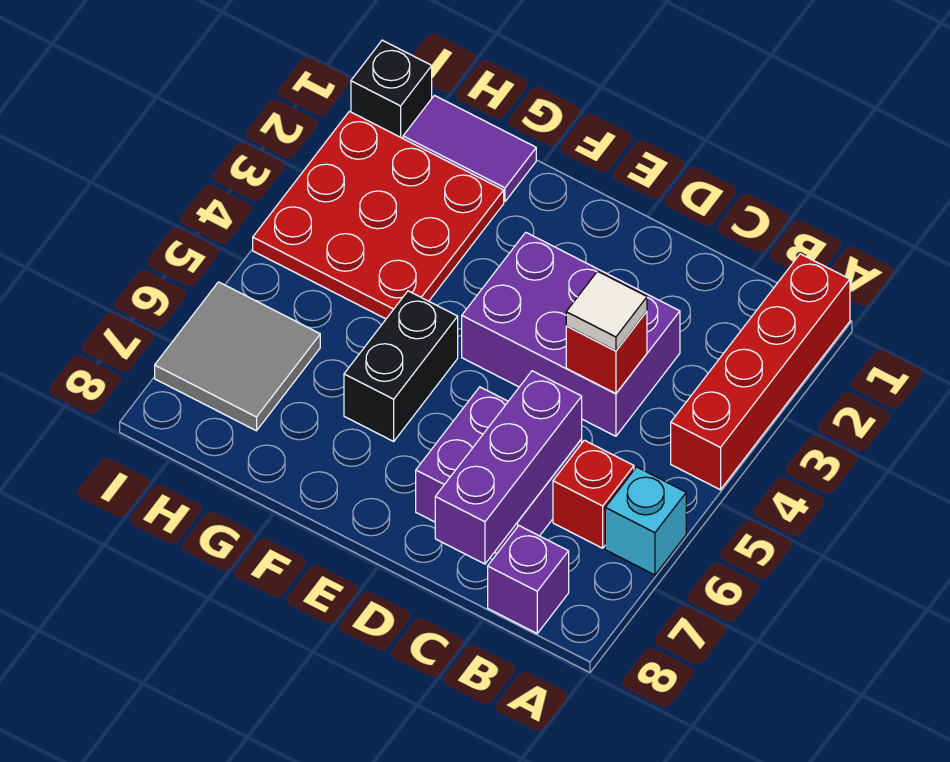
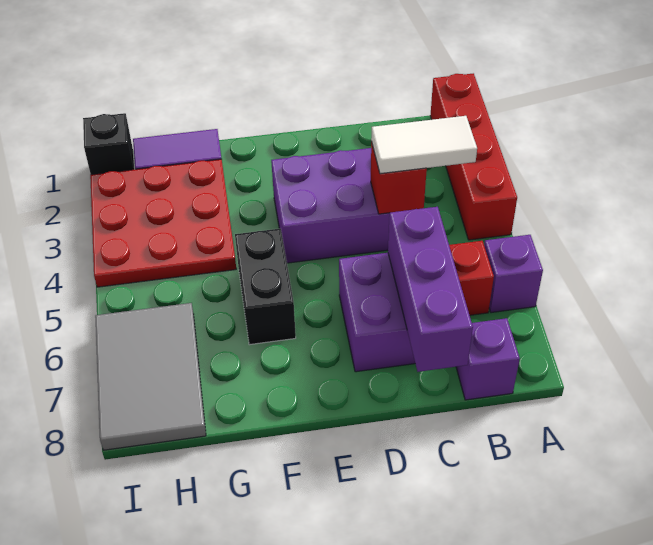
cyan 1x1 brick [605,467,686,575] -> purple 1x1 brick [484,235,543,313]
white 1x1 tile [566,271,647,351] -> white 1x2 tile [371,116,477,174]
grey 2x2 tile [155,282,320,431] -> grey 2x3 tile [95,303,206,450]

